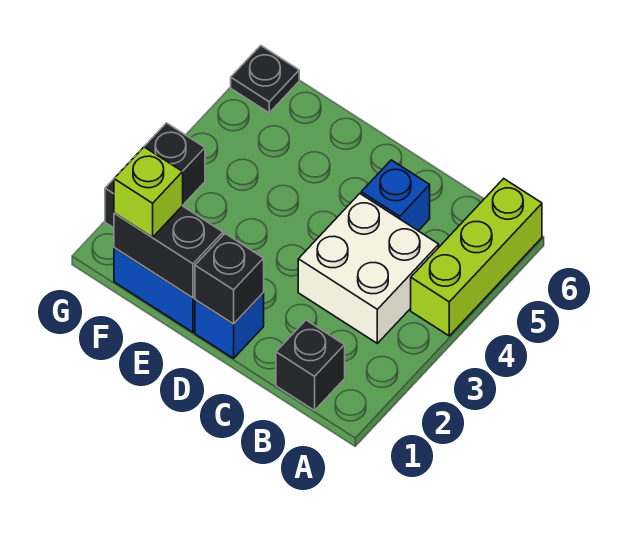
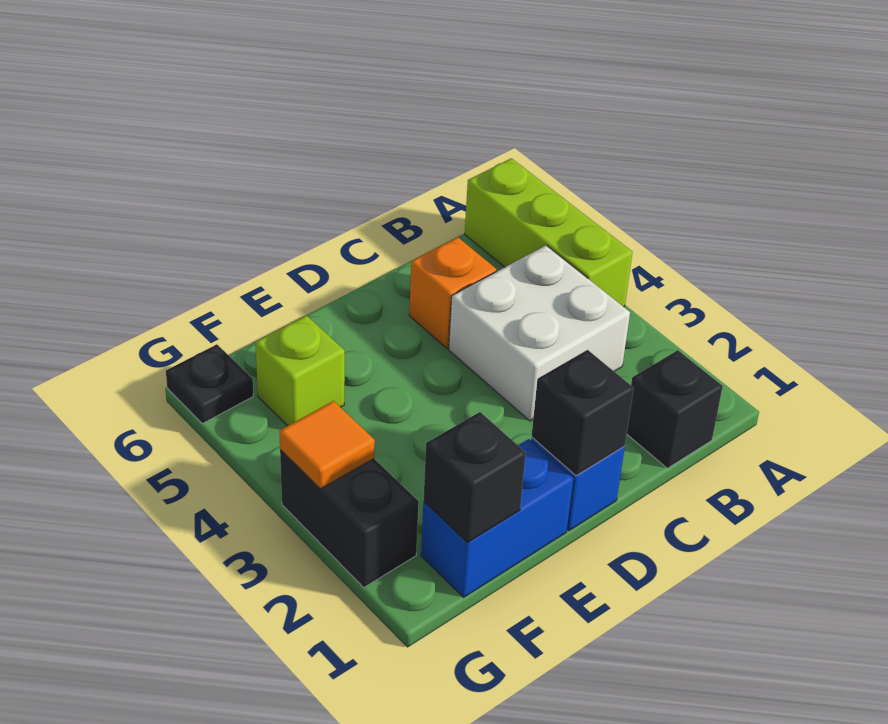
blue 1x1 brick [361,160,430,231] -> orange 1x1 brick [409,237,496,348]
black 1x2 brick [114,206,223,298] -> black 1x1 brick [424,412,526,543]
lime 1x1 brick [114,147,183,237] -> lime 1x1 brick moved to [255,315,345,426]
none -> orange 1x1 tile [279,401,375,489]

